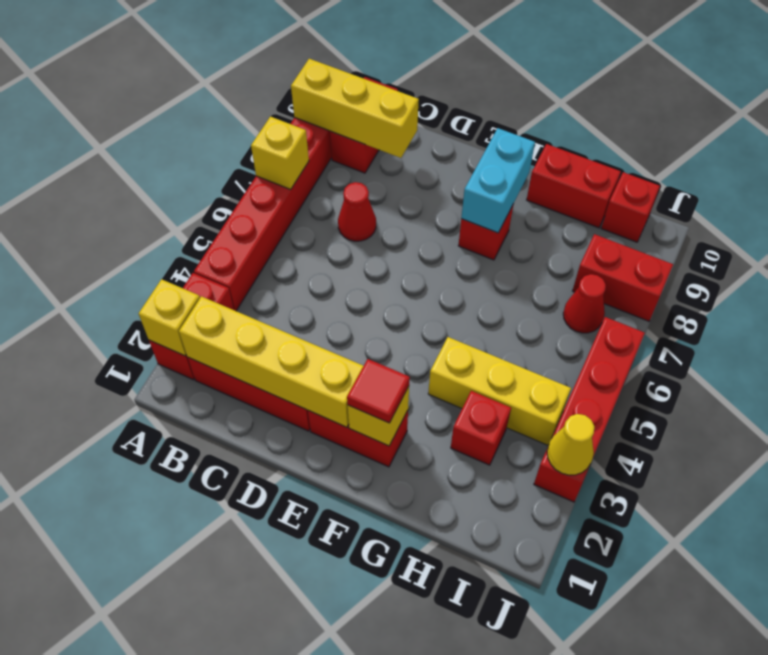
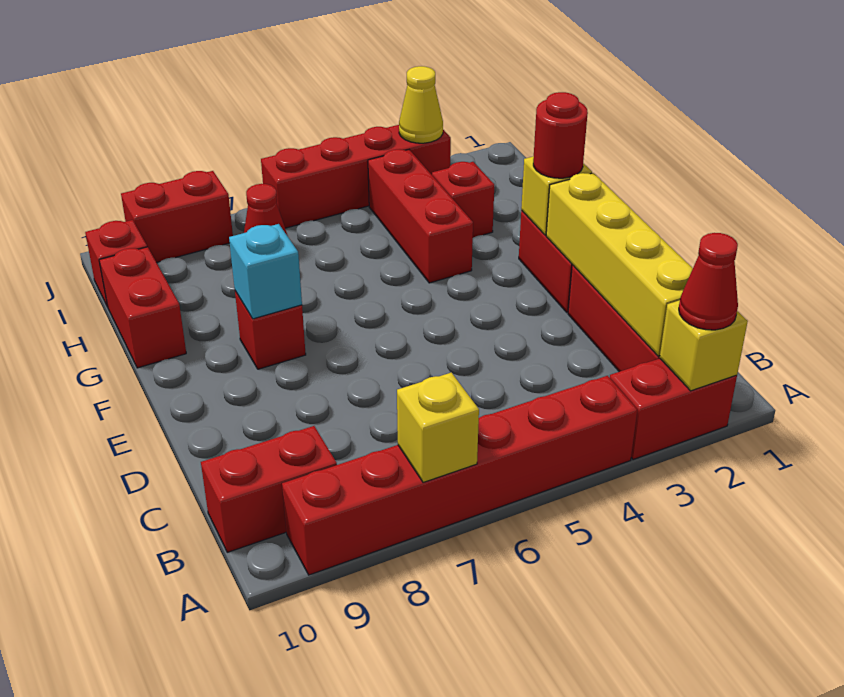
yellow 1x3 brick [291,59,419,158] -> none
red 1x1 cone [338,182,376,241] -> red 1x1 cone moved to [679,233,738,330]
red 1x1 tile [347,359,410,423] -> red 1x1 round brick [533,92,588,178]
cyan 1x2 brick [461,128,535,233] -> cyan 1x1 brick [229,224,302,319]
yellow 1x3 brick [428,337,571,445] -> red 1x3 brick [368,149,473,283]
red 1x2 brick [573,234,673,321] -> red 1x2 brick turned to [121,171,233,262]

